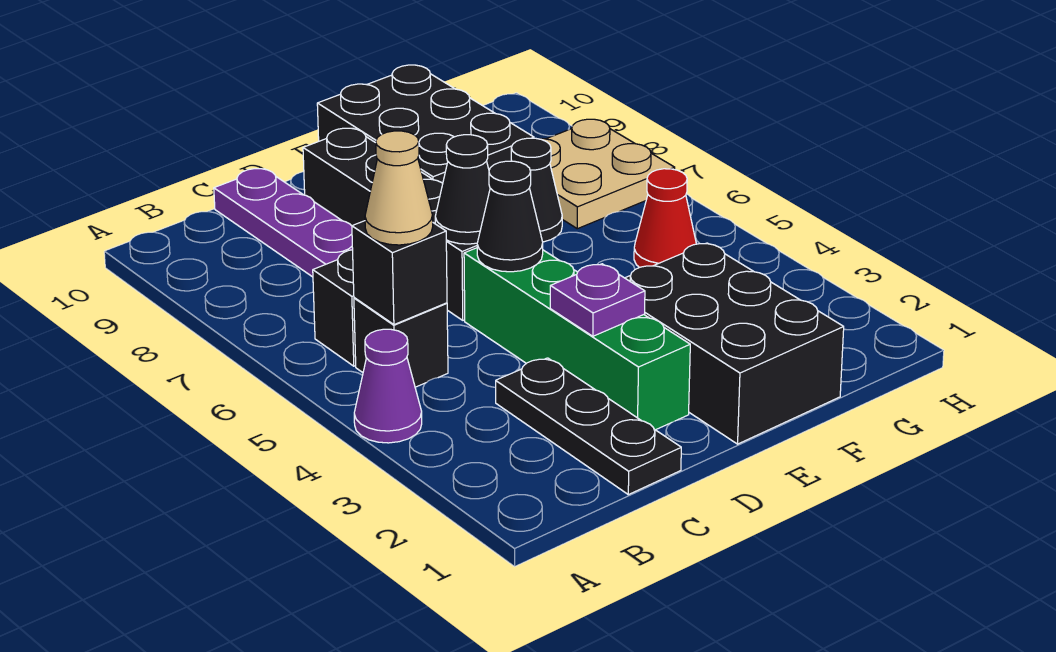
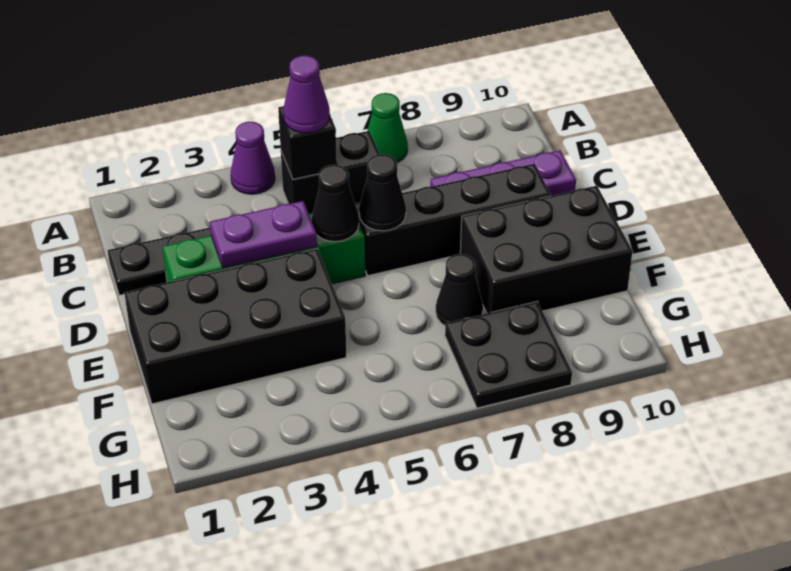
none -> green 1x1 cone [367,93,408,163]
tan 1x1 cone [365,131,433,245] -> purple 1x1 cone [283,55,330,133]
purple 1x1 plate [550,264,645,336] -> purple 1x2 plate [210,201,317,268]
black 2x3 brick [625,243,844,444] -> black 2x4 brick [124,249,346,404]
red 1x1 cone [634,169,696,268] -> none
tan 2x2 plate [541,119,675,229] -> black 2x2 plate [445,302,572,408]

